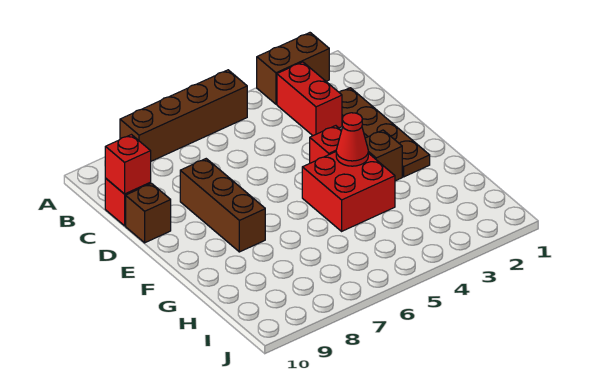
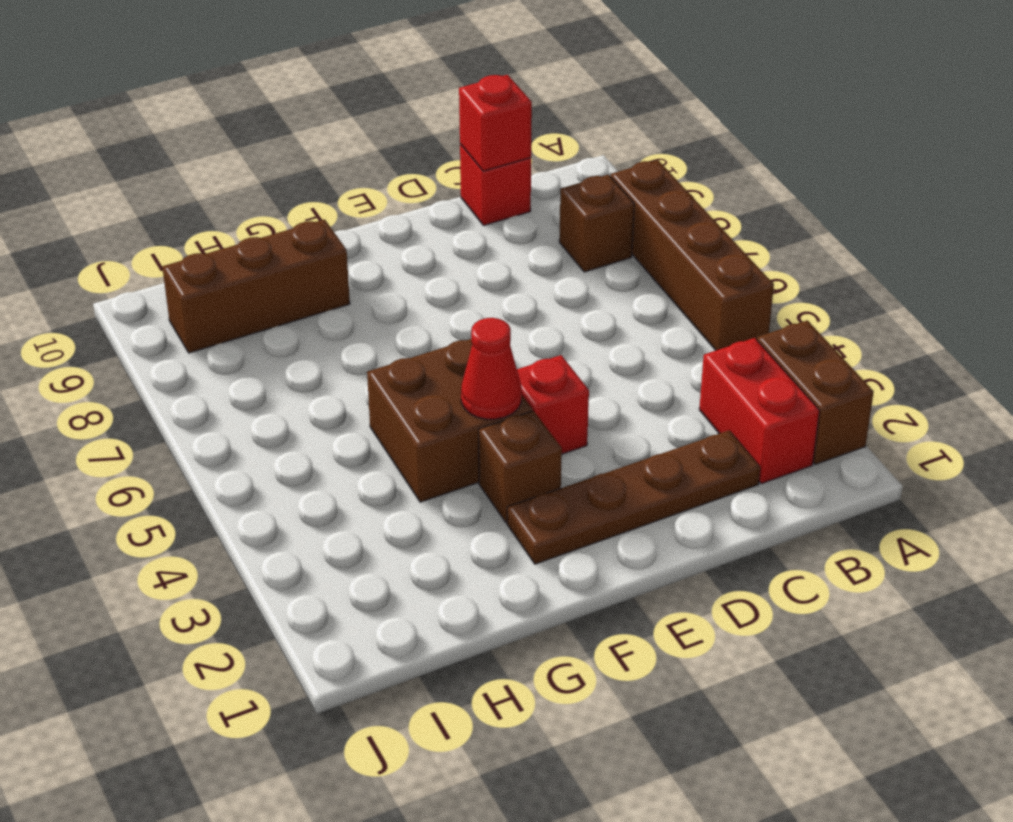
red 1x2 brick [277,62,342,136] -> red 1x2 brick turned to [699,338,820,484]
brown 1x3 brick [180,159,265,252] -> brown 1x3 brick moved to [162,219,350,353]
brown 1x1 brick [126,184,171,243] -> brown 1x1 brick moved to [559,175,634,272]
red 2x2 brick [302,152,395,231] -> brown 2x2 brick [367,339,532,502]

